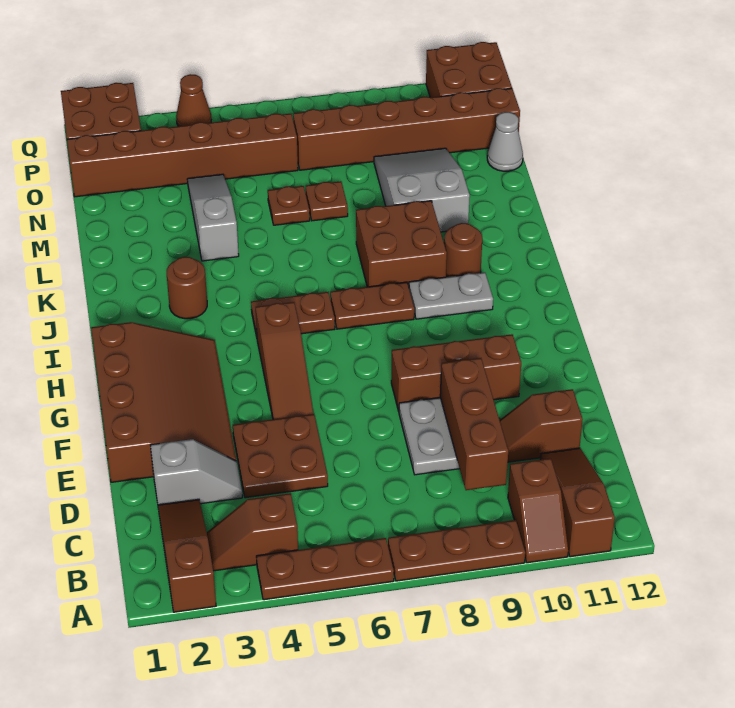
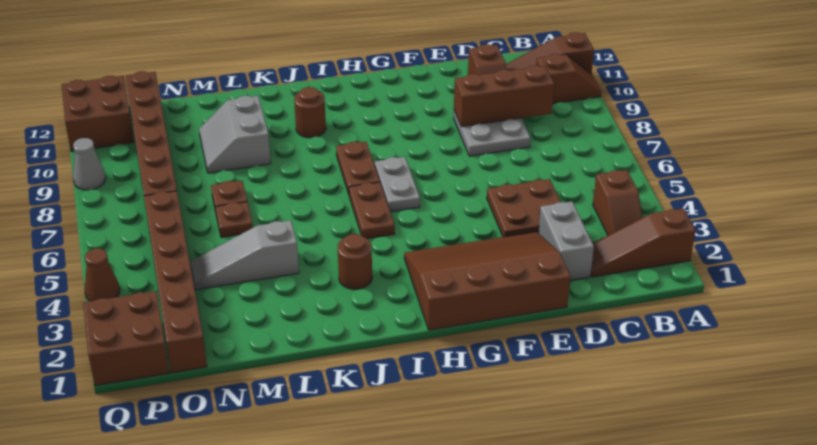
brown 1x3 plate [256,538,394,600] -> none
brown 1x3 plate [388,520,525,581] -> none
grey 1x2 slope [150,439,242,505] -> grey 1x2 brick [538,202,594,280]
brown 1x3 slope [256,302,313,419] -> none
brown 1x3 brick [391,334,521,411] -> none
grey 1x2 plate [409,272,493,319] -> grey 1x2 plate moved to [375,157,420,212]
brown 2x2 brick [356,201,447,287] -> none
grey 2x3 slope [374,148,470,232] -> grey 2x2 slope [199,96,271,173]
grey 1x1 cone [487,112,523,171] -> grey 1x1 cone moved to [73,138,106,190]

